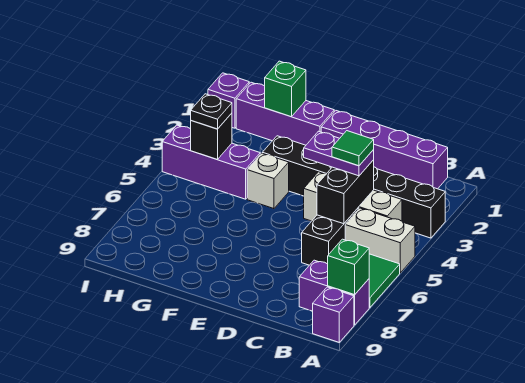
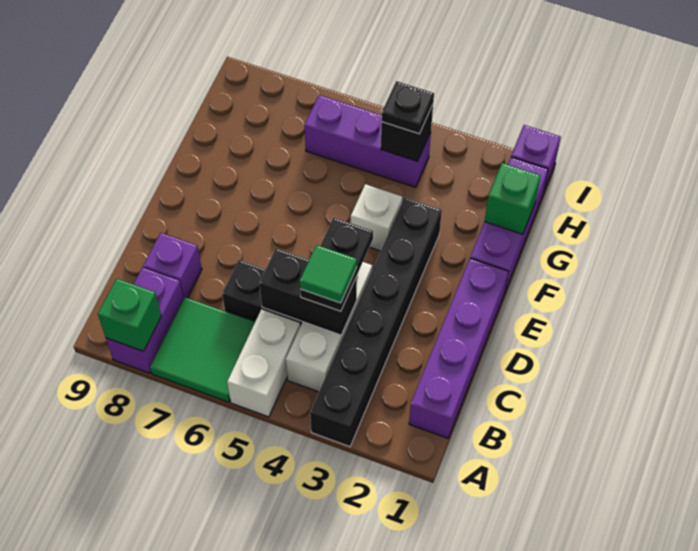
purple 1x1 brick [313,287,354,342] -> purple 1x1 brick moved to [143,233,202,298]
purple 1x2 plate [304,131,374,176] -> black 1x2 plate [300,217,373,311]
purple 1x3 brick [162,125,260,199] -> purple 1x3 brick turned to [304,95,431,188]

